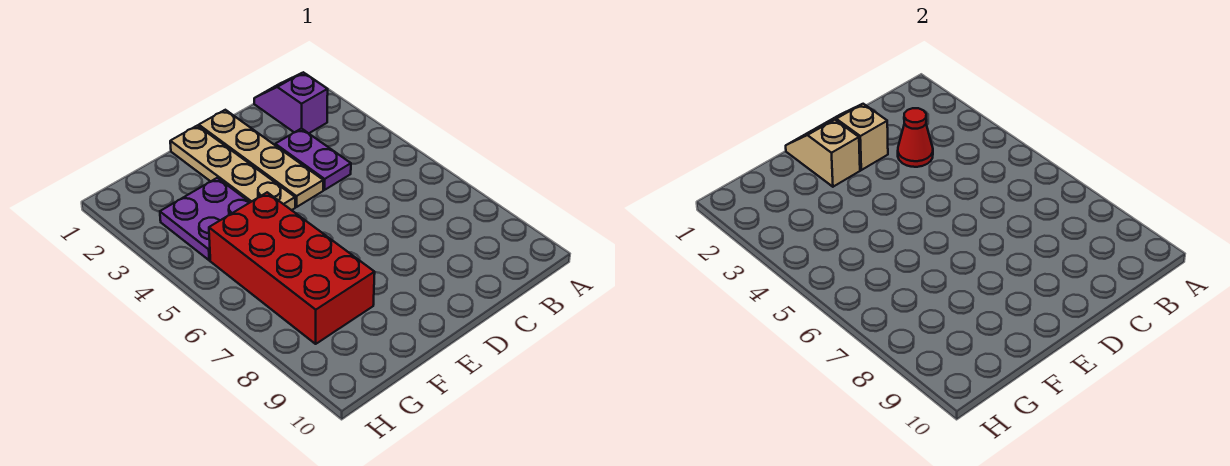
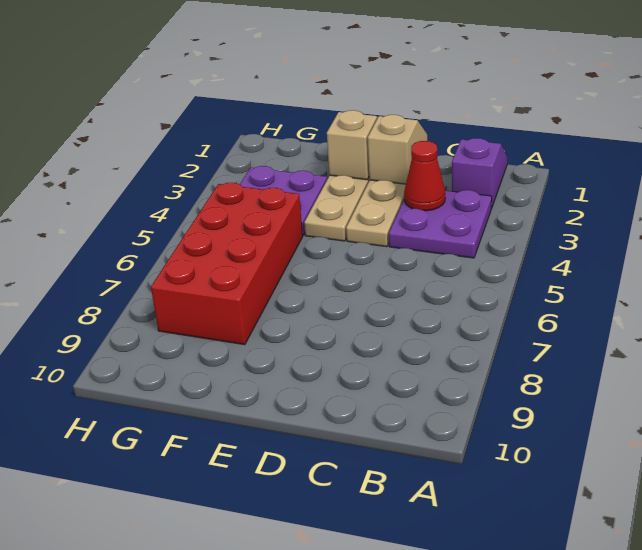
purple 1x2 plate [275,128,351,190] -> purple 2x2 plate [389,190,492,258]

